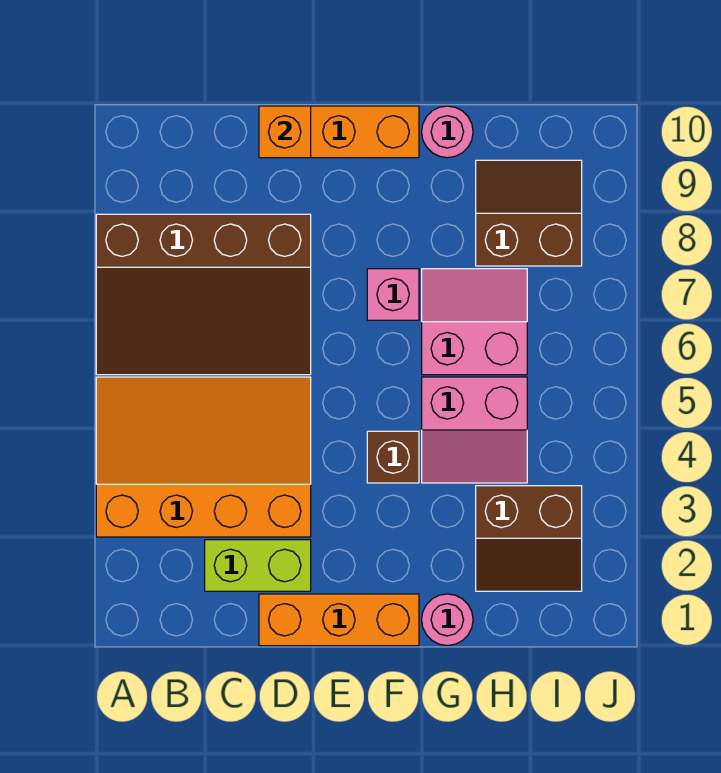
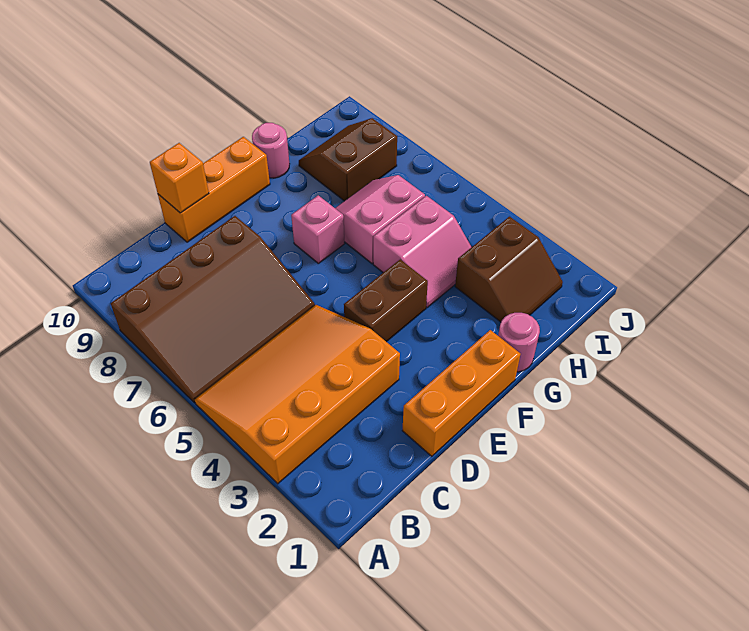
lime 1x2 brick [205,540,311,591] -> none
brown 1x1 brick [367,431,419,483] -> brown 1x2 brick [344,260,428,342]

